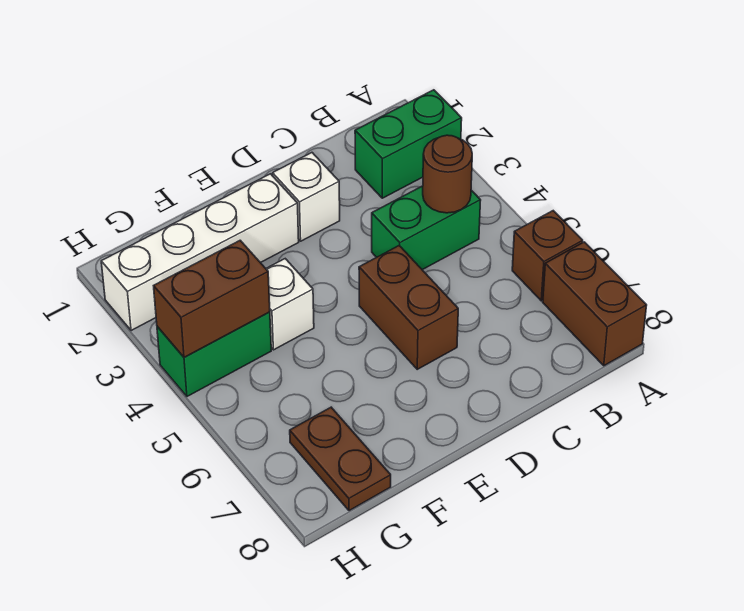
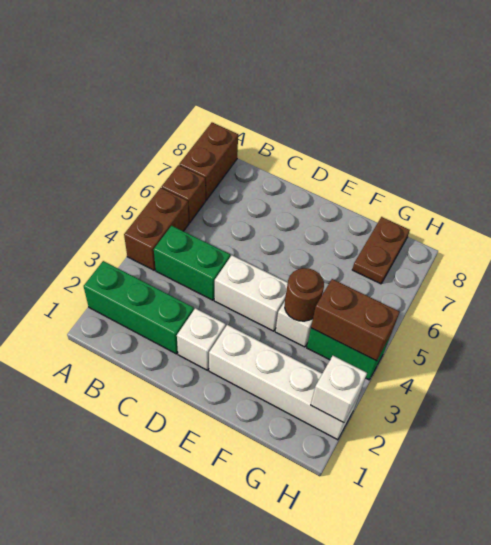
green 1x2 brick [355,90,462,198] -> green 1x3 brick [84,261,194,354]
brown 1x1 round brick [423,135,472,213] -> brown 1x1 round brick moved to [285,268,324,321]
none -> white 1x2 brick [214,255,288,331]
brown 1x2 brick [359,246,458,369] -> brown 1x2 brick moved to [124,188,189,270]
none -> white 1x1 brick [311,356,367,423]

